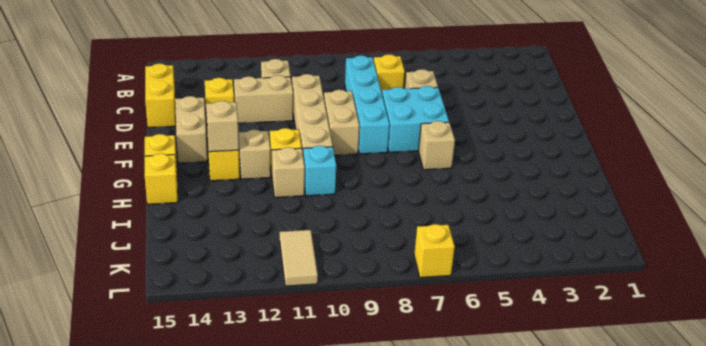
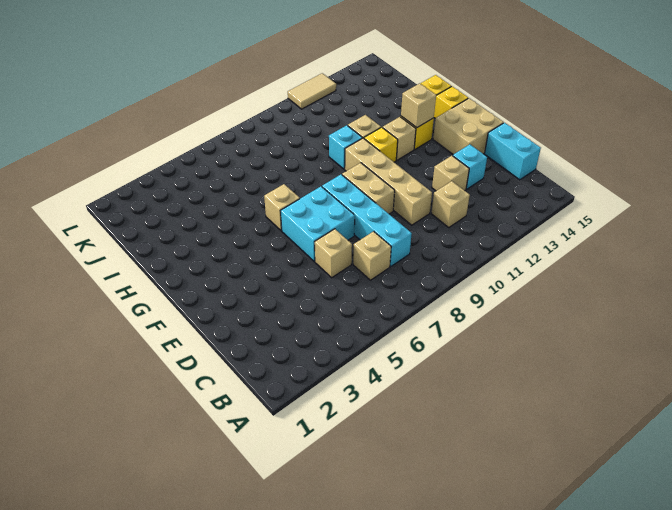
yellow 1x1 brick [374,54,405,92] -> tan 1x1 brick [353,231,391,280]
yellow 1x2 brick [145,64,176,128] -> cyan 1x2 brick [485,123,541,180]
tan 1x2 brick [234,75,293,123] -> tan 1x1 brick [432,156,469,191]
yellow 1x1 brick [205,78,234,118] -> cyan 1x1 brick [453,144,487,189]
tan 1x2 brick [175,96,207,163] -> tan 2x2 brick [433,98,504,154]
tan 1x2 tile [280,230,318,286] -> tan 1x2 tile turned to [288,73,336,109]
yellow 1x1 brick [414,224,455,278] -> none

